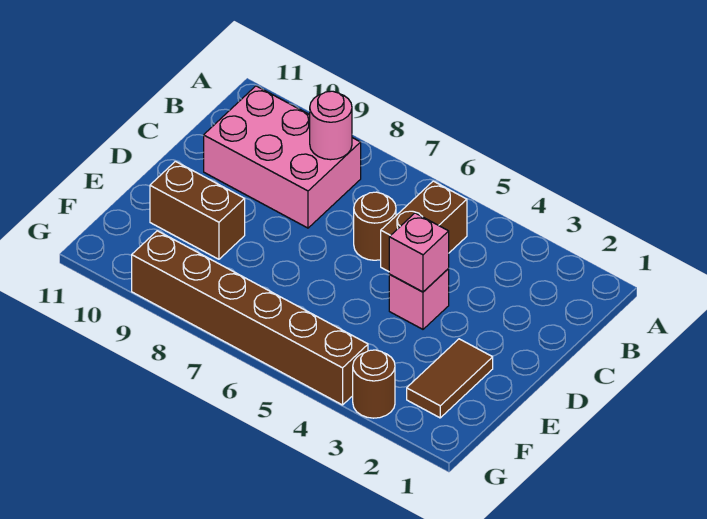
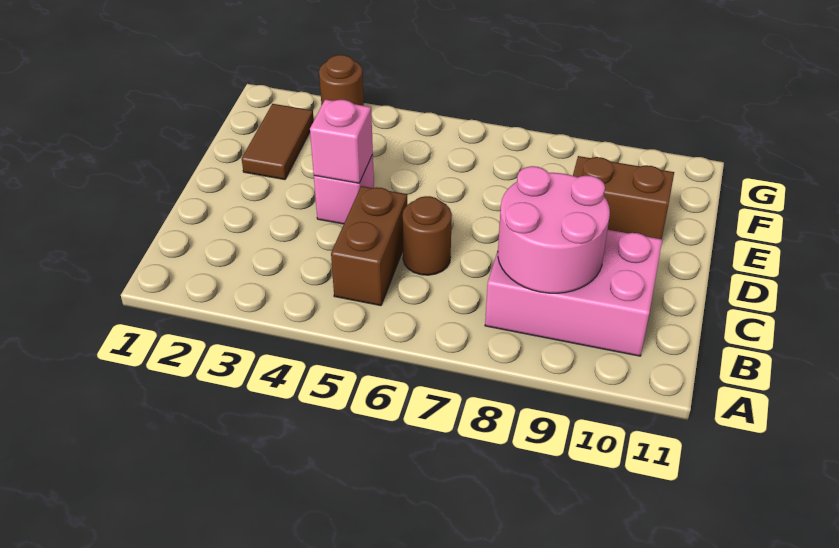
pink 1x1 round brick [310,91,352,160] -> pink 2x2 round brick [498,166,610,293]
brown 1x6 brick [132,231,368,405] -> none

